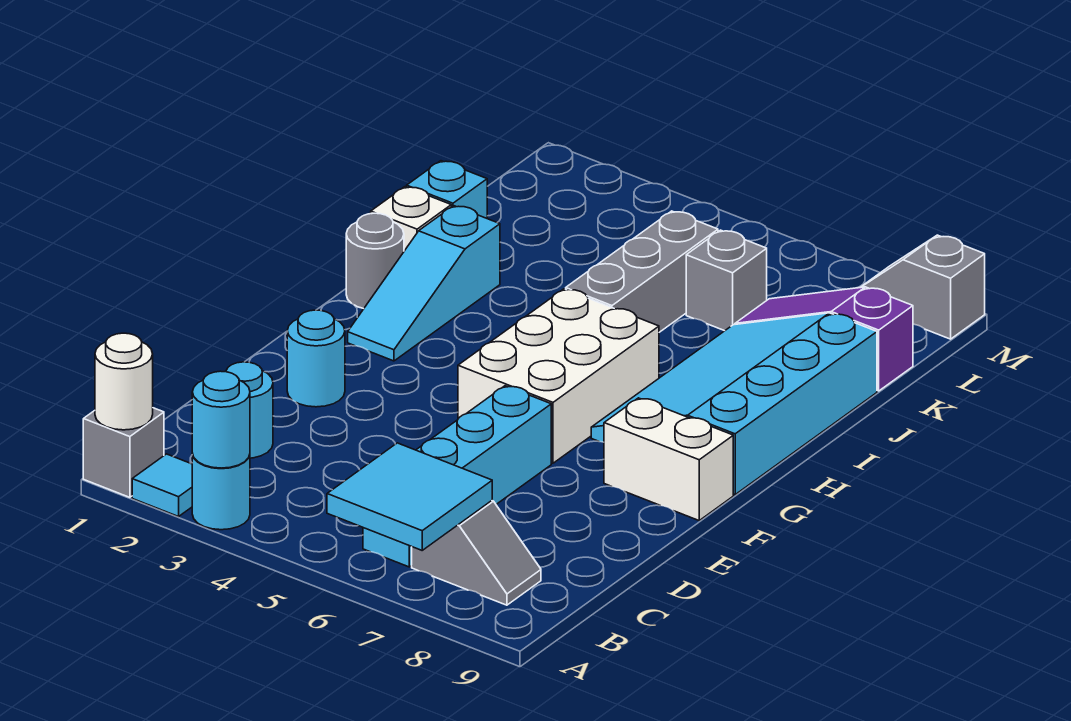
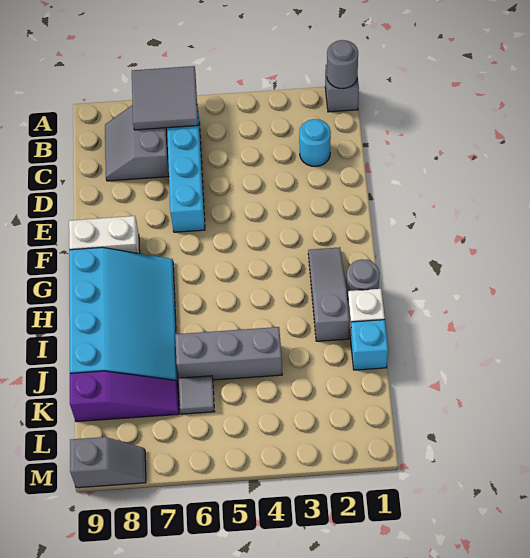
white 1x1 round brick [95,333,153,430] -> grey 1x1 round brick [327,40,358,89]
cyan 1x1 tile [132,454,192,517] -> none
cyan 1x1 round brick [192,454,250,530] -> none
cyan 1x1 round brick [192,371,250,468] -> none
cyan 2x2 tile [327,443,492,550] -> grey 2x2 tile [132,66,198,130]
grey 1x2 slope [412,501,541,605] -> grey 2x2 slope [105,105,169,181]
cyan 1x1 round brick [287,310,345,407] -> none
white 2x3 brick [458,289,659,463] -> none
cyan 1x3 slope [348,206,500,361] -> grey 1x3 slope [308,247,350,341]
grey 1x3 brick [566,211,718,332] -> grey 1x3 brick turned to [175,327,282,380]
grey 1x1 brick [686,230,767,331] -> grey 1x1 tile [179,376,215,414]

